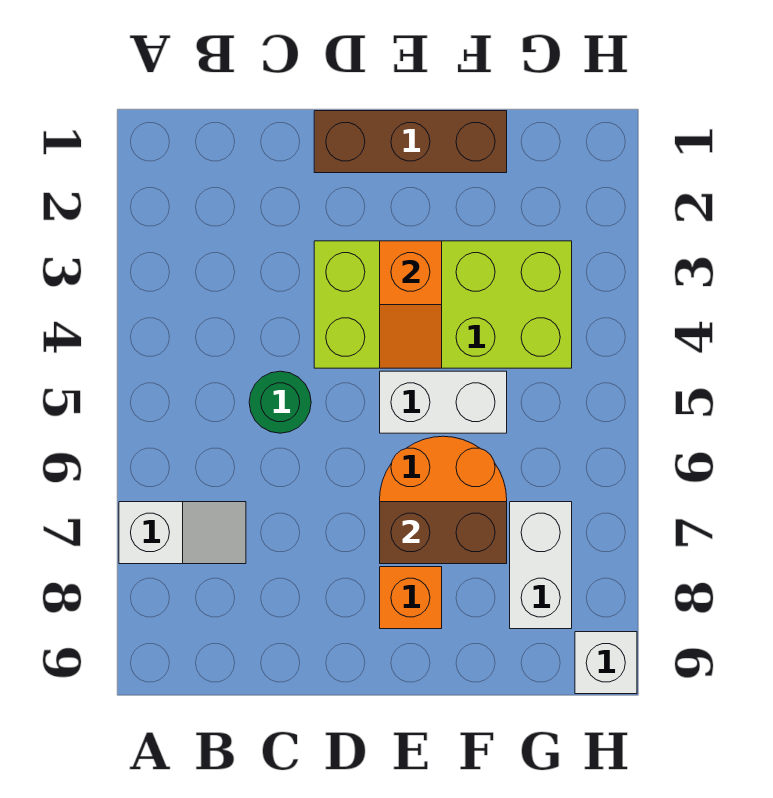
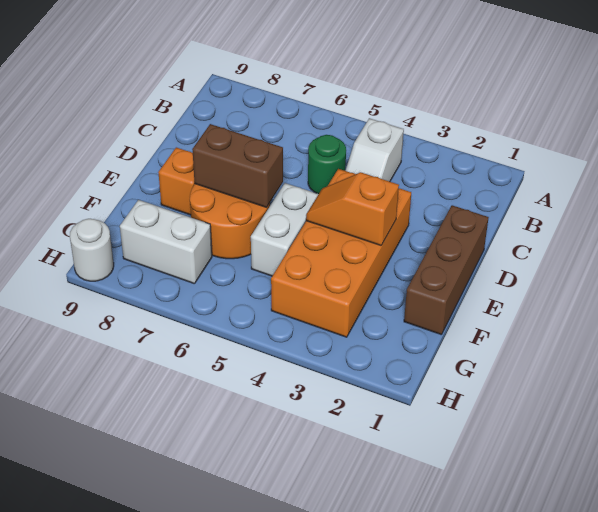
white 1x2 slope [119,502,246,564] -> white 1x2 slope moved to [345,118,404,182]
lime 2x4 brick [314,241,572,368] -> orange 2x4 brick [271,169,411,337]
brown 1x2 brick [380,502,507,564] -> brown 1x2 brick turned to [192,124,283,208]
white 1x1 brick [575,632,637,694] -> white 1x1 round brick [70,219,114,281]

